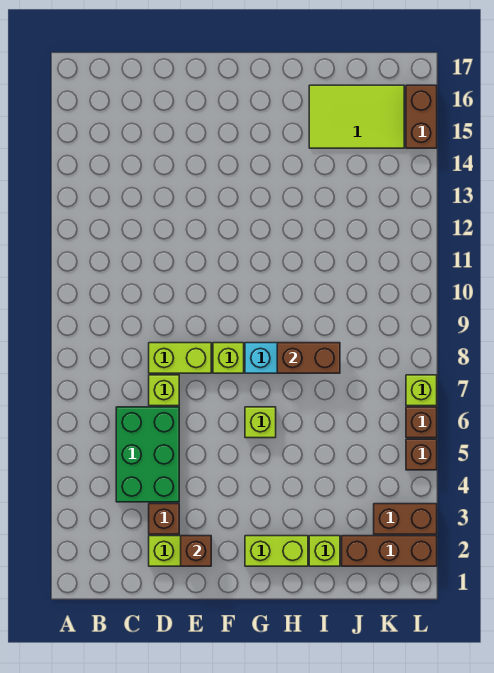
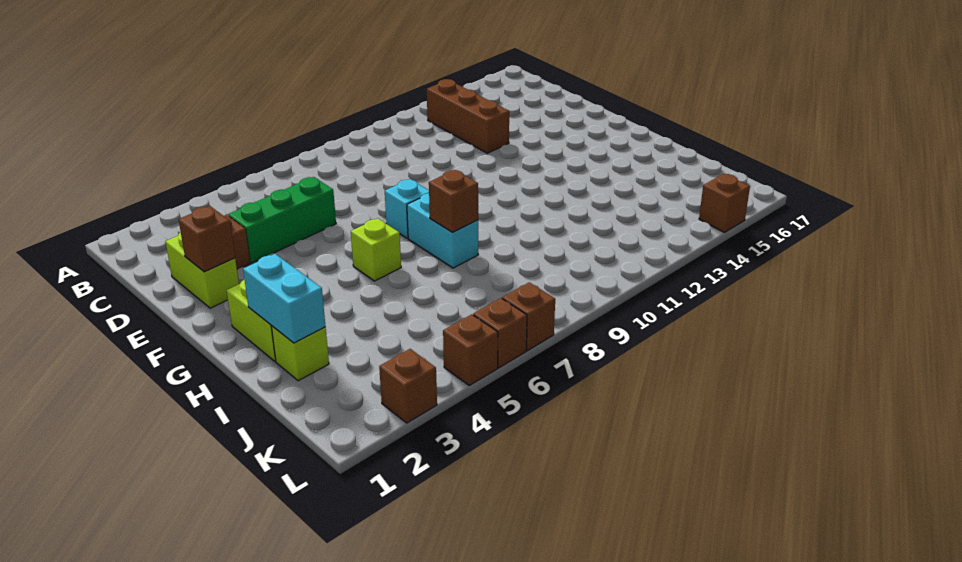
green 2x3 brick [116,407,179,502] -> green 1x3 brick [228,177,336,263]
lime 1x1 brick [149,375,179,406] -> none
lime 1x2 brick [149,343,211,373] -> none
lime 1x1 brick [213,343,244,373] -> cyan 1x1 brick [385,179,429,238]
none -> cyan 1x2 brick [243,254,326,343]
brown 1x2 brick [277,343,340,373] -> brown 1x1 brick [429,170,478,233]
lime 2x3 tile [309,85,404,148] -> none
brown 1x3 brick [342,536,437,566] -> brown 1x3 brick moved to [427,79,509,153]
brown 1x2 brick [374,504,437,534] -> brown 1x1 brick [379,349,437,423]
lime 1x1 brick [406,375,437,406] -> brown 1x1 brick [502,282,555,351]
brown 1x2 brick [406,85,437,148] -> brown 1x1 brick [699,174,750,232]

